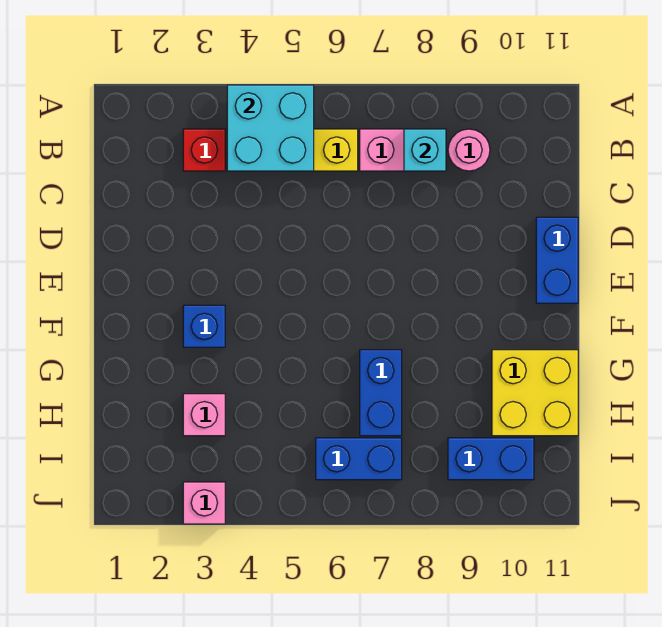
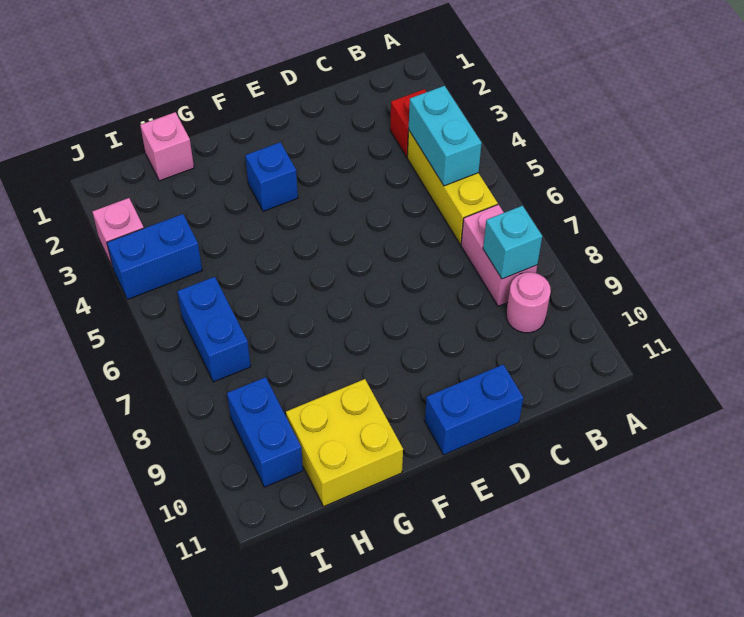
cyan 2x2 brick [227,85,314,171] -> cyan 1x2 brick [409,86,482,186]
blue 1x2 brick [360,350,402,436] -> blue 1x2 brick moved to [107,214,202,299]
pink 1x1 brick [183,394,225,436] -> pink 1x1 brick moved to [140,112,194,181]

